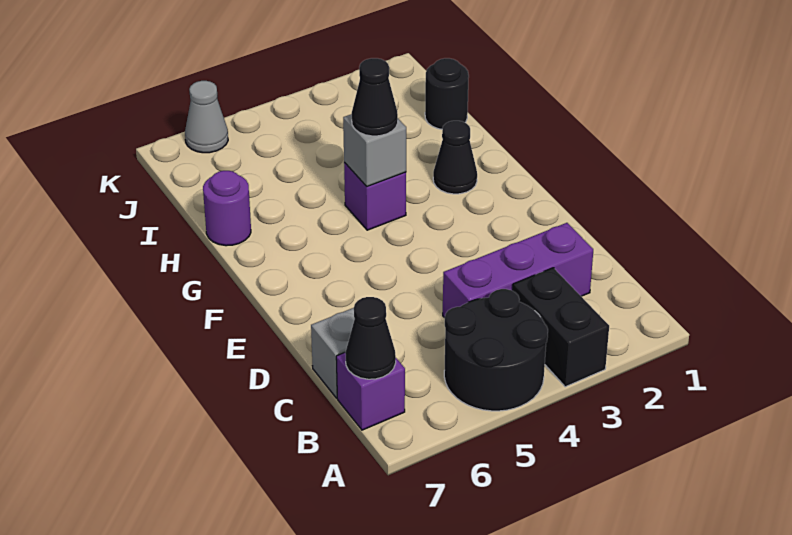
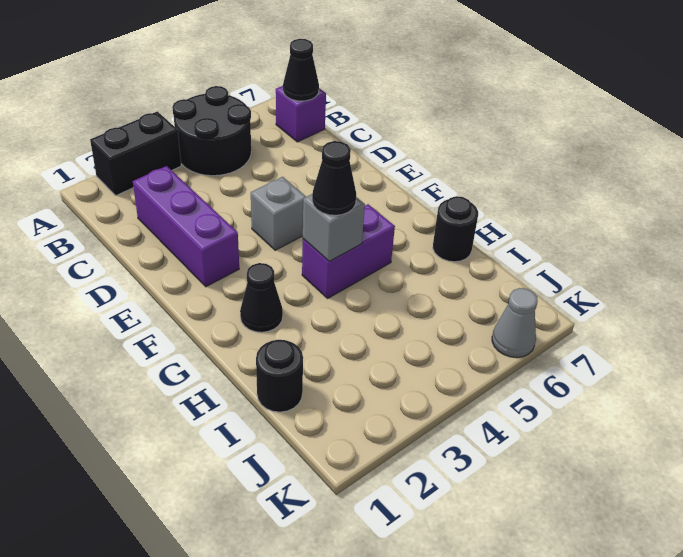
black 1x2 brick [513,268,609,387] -> black 1x2 brick turned to [90,111,181,195]
purple 1x3 brick [443,223,593,318] -> purple 1x3 brick turned to [133,166,239,287]
grey 1x1 brick [311,308,355,398] -> grey 1x1 brick moved to [251,177,306,250]
purple 1x1 brick [344,163,406,230] -> purple 1x2 brick [302,204,395,298]
purple 1x1 round brick [203,171,251,246] -> black 1x1 round brick [433,196,478,262]

